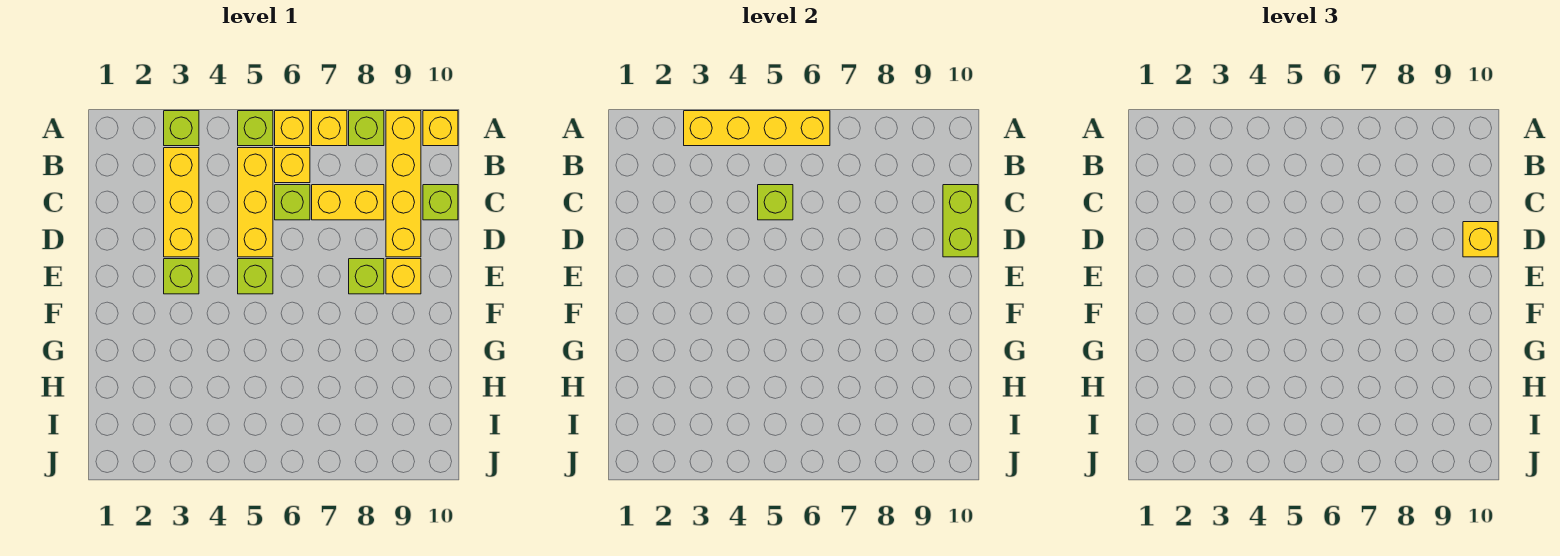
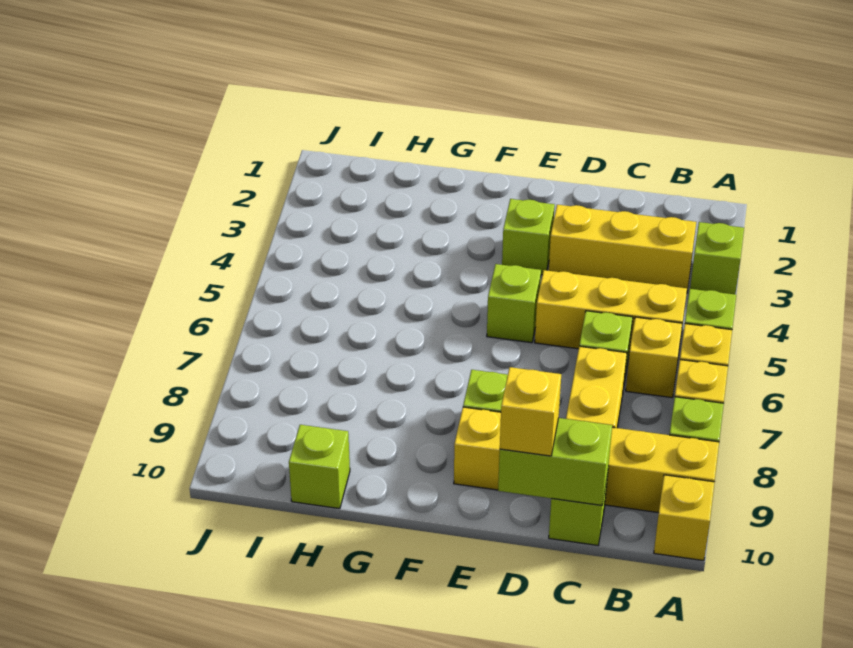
yellow 1x4 brick [684,111,830,146] -> none
lime 1x1 brick [758,185,793,220] -> lime 1x1 brick moved to [289,425,350,509]

